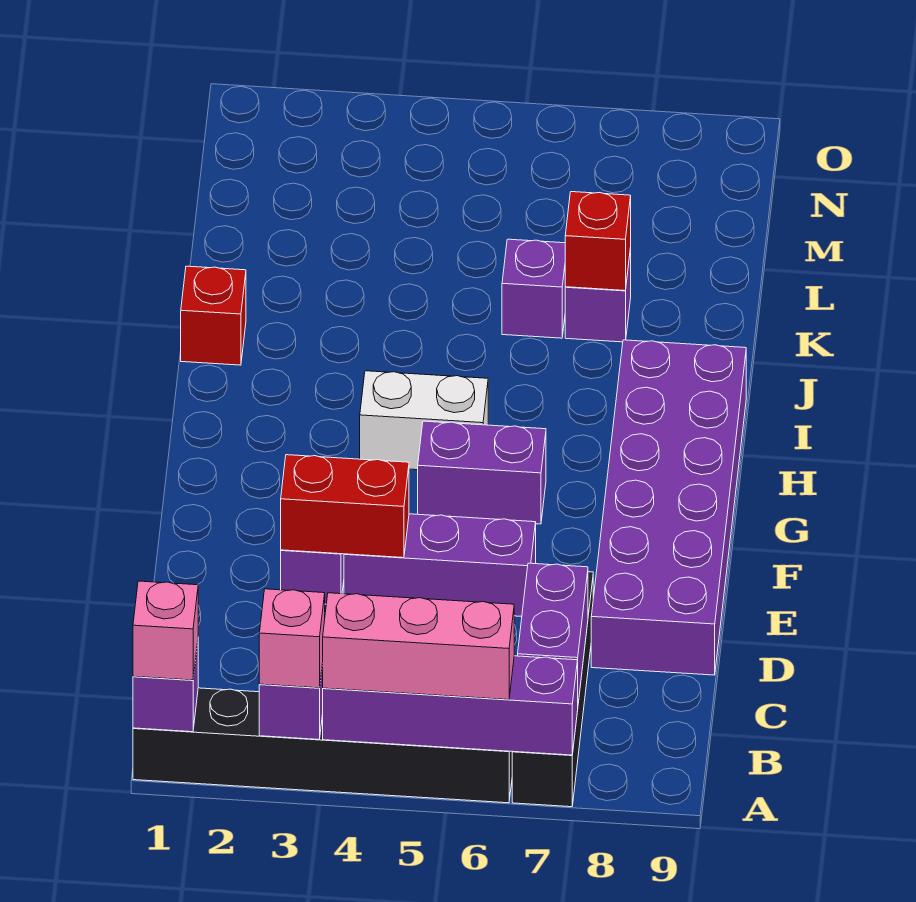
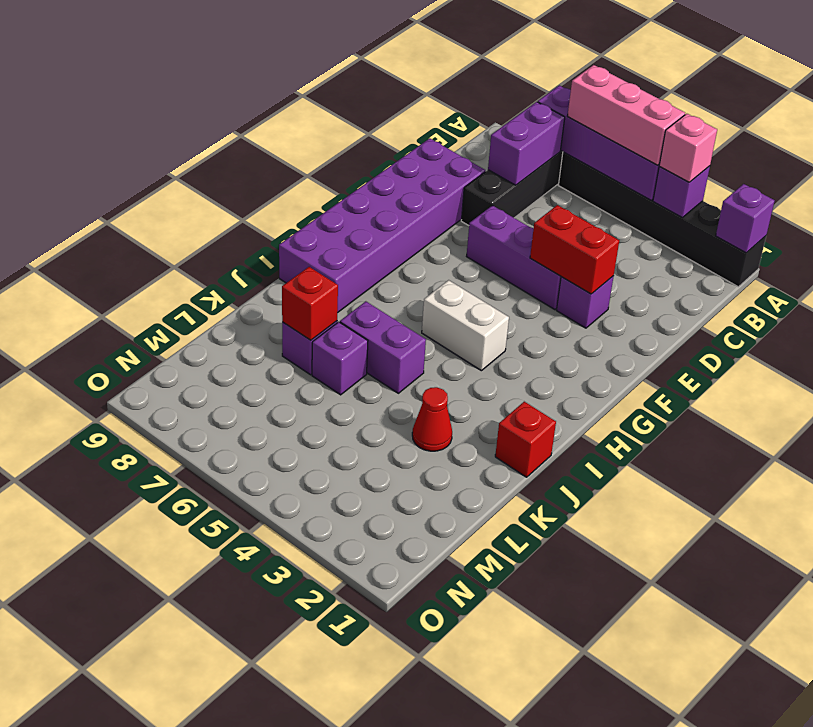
pink 1x1 brick [133,581,198,680] -> none
purple 1x2 brick [418,421,546,524] -> purple 1x2 brick moved to [340,301,426,393]
none -> red 1x1 cone [412,387,452,451]

